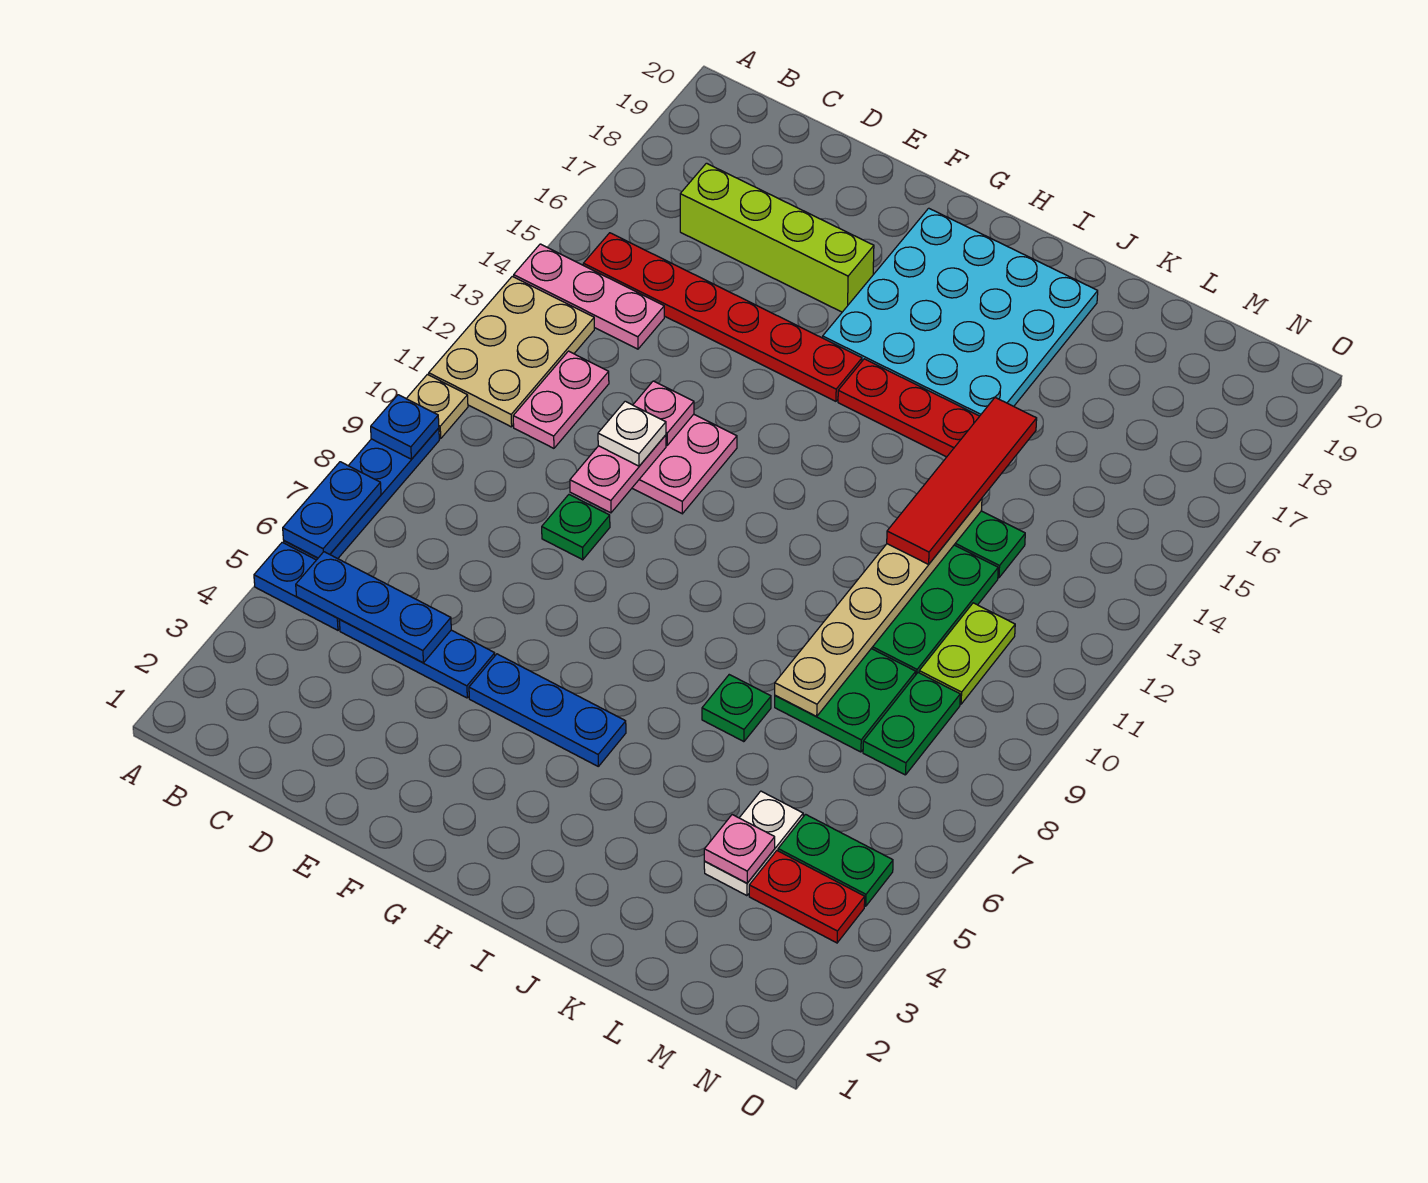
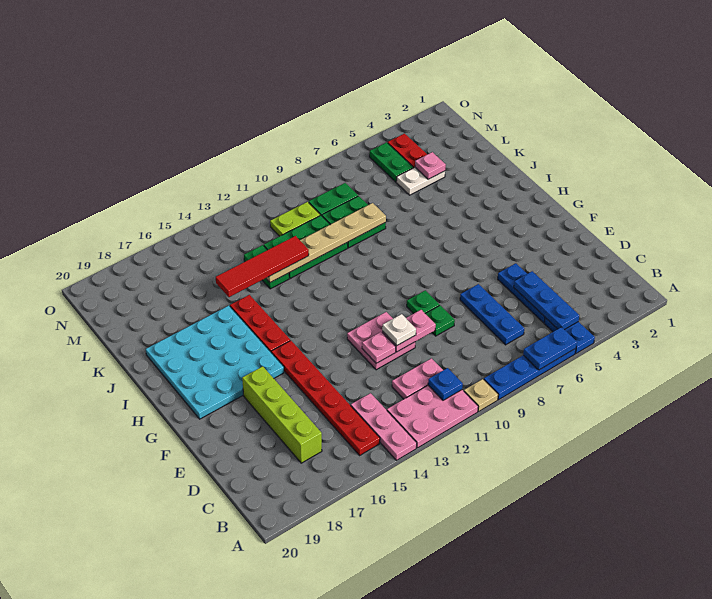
blue 1x1 plate [371,395,439,459] -> blue 1x1 plate moved to [428,368,463,400]
tan 2x3 plate [429,276,594,427] -> pink 2x3 plate [387,386,478,448]
blue 1x3 plate [469,654,626,766] -> blue 1x3 plate moved to [460,284,524,345]
green 1x1 plate [702,675,771,742] -> green 1x1 plate moved to [407,290,439,314]

